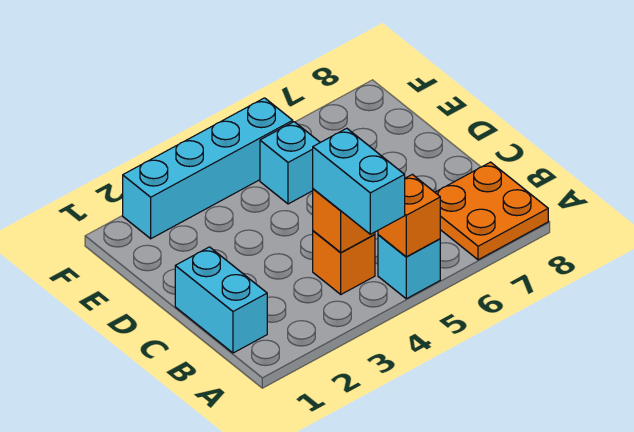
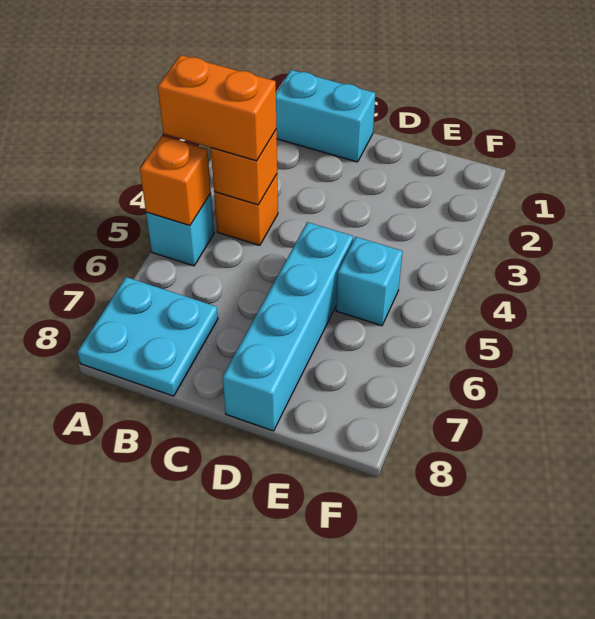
cyan 1x2 brick [313,128,405,234] -> orange 1x2 brick [158,55,276,161]
orange 2x2 plate [435,162,548,260] -> cyan 2x2 plate [78,277,218,396]
cyan 1x4 brick [123,98,293,239] -> cyan 1x4 brick moved to [223,222,353,431]

